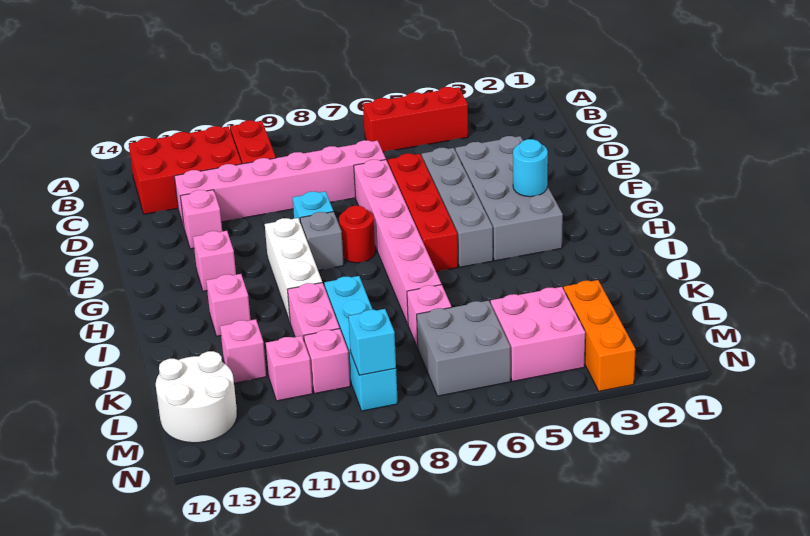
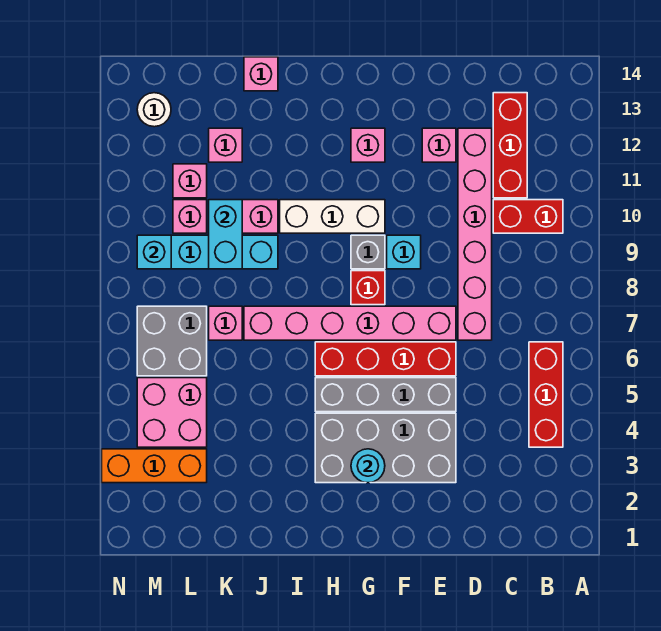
red 2x3 brick [129,126,241,214] -> red 1x3 brick [493,93,527,198]
red 1x1 round brick [339,206,375,263] -> red 1x1 brick [351,271,385,305]
pink 1x1 brick [206,274,251,336] -> pink 1x1 brick moved to [244,57,278,91]
none -> cyan 1x2 brick [209,200,242,269]
white 2x2 round brick [156,351,237,443] -> white 1x1 round brick [137,93,171,127]

